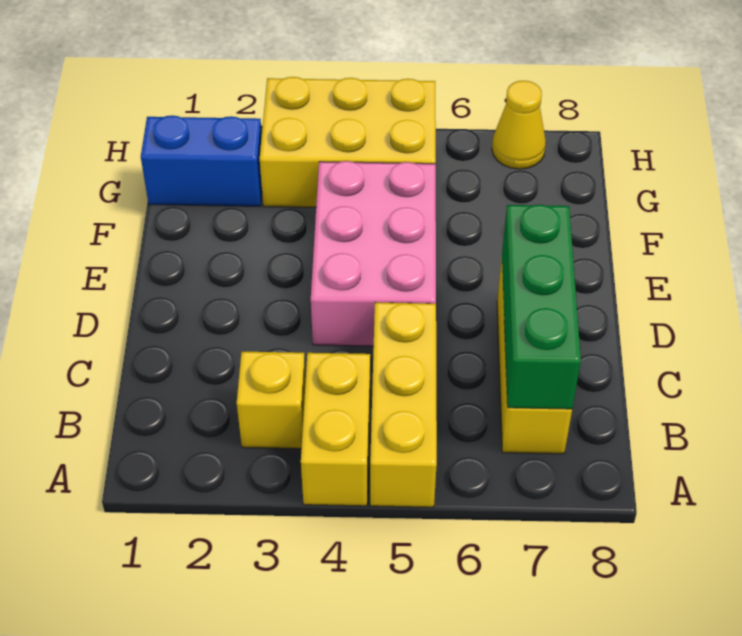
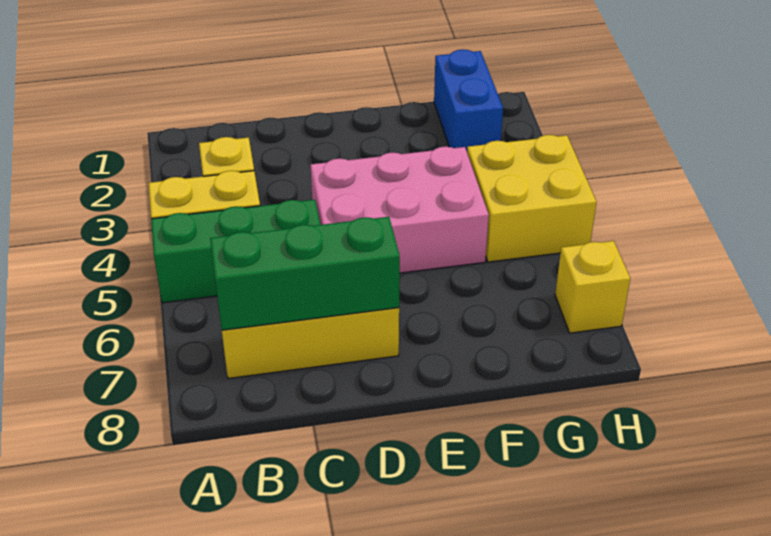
yellow 1x3 brick [370,303,437,507] -> green 1x3 brick [151,200,320,303]
yellow 2x3 brick [260,77,436,207] -> yellow 2x2 brick [467,135,596,262]
yellow 1x1 cone [492,81,546,169] -> yellow 1x1 brick [555,241,630,333]

